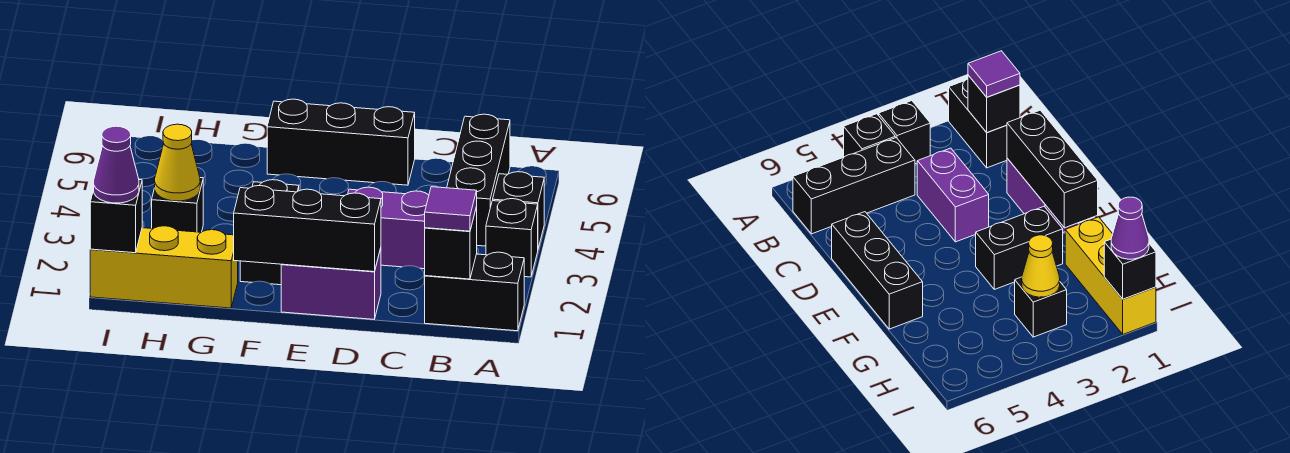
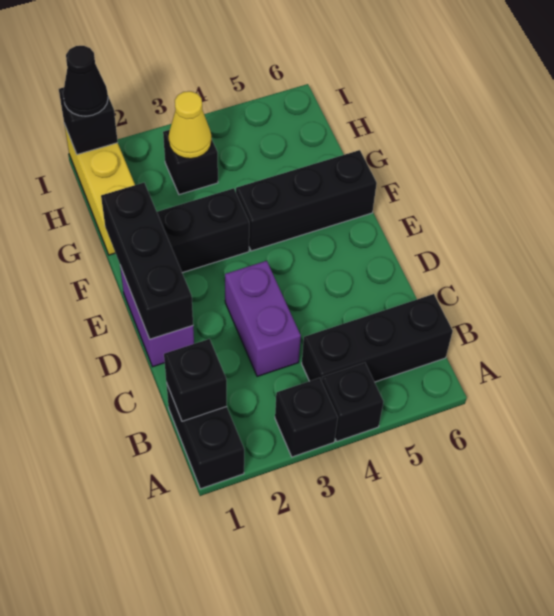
purple 1x1 tile [425,187,477,231] -> none
black 1x3 brick [267,99,415,185] -> black 1x3 brick turned to [236,150,377,251]
purple 1x1 cone [94,126,139,203] -> black 1x1 cone [63,46,108,116]

